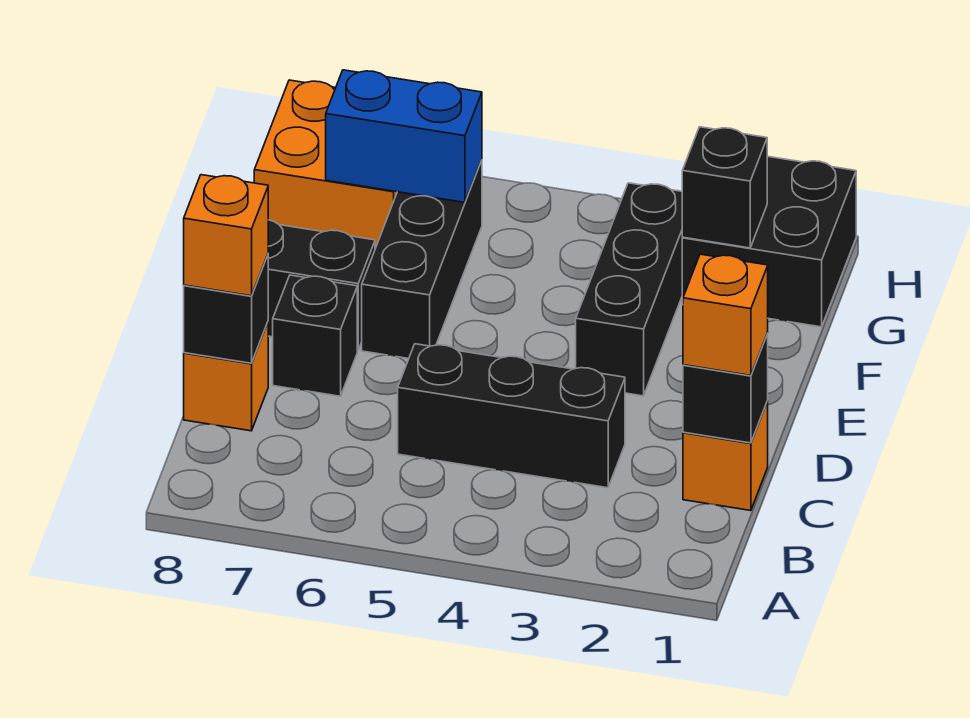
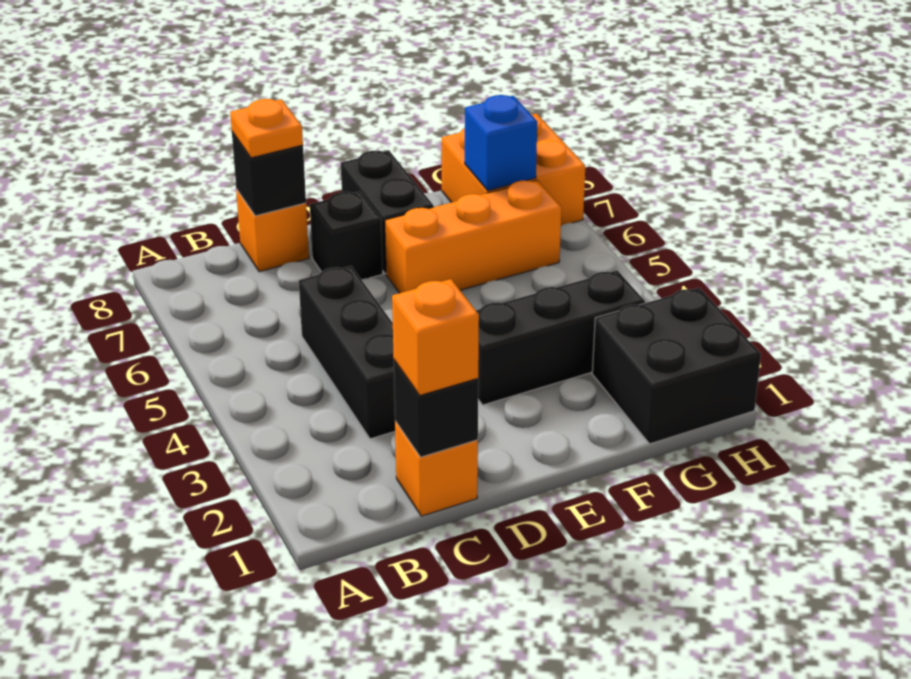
orange 1x1 brick [184,175,268,296] -> orange 1x1 plate [230,99,303,158]
black 1x3 brick [362,160,482,359] -> orange 1x3 brick [385,180,561,293]
black 1x1 brick [682,127,767,248] -> none
blue 1x2 brick [326,70,482,203] -> blue 1x1 brick [465,95,537,191]

